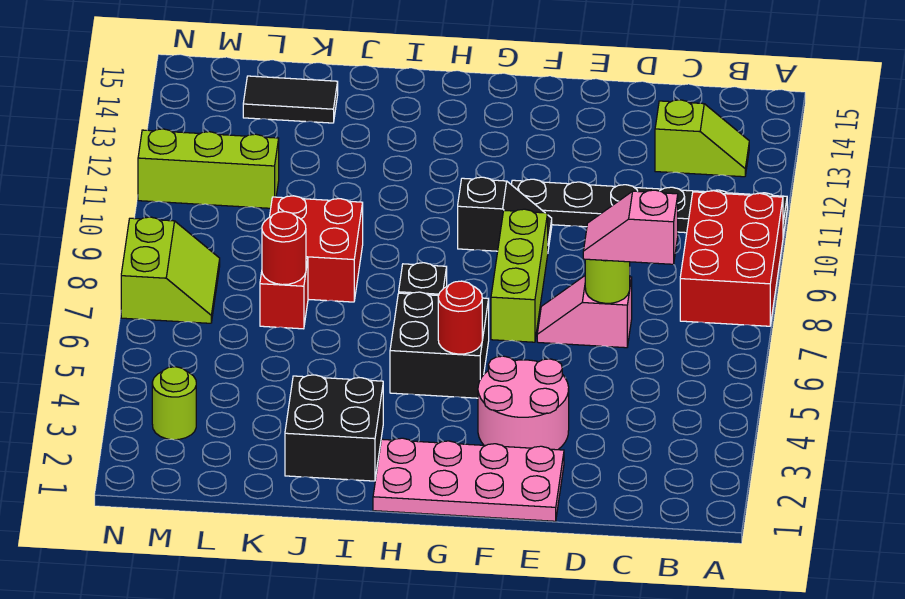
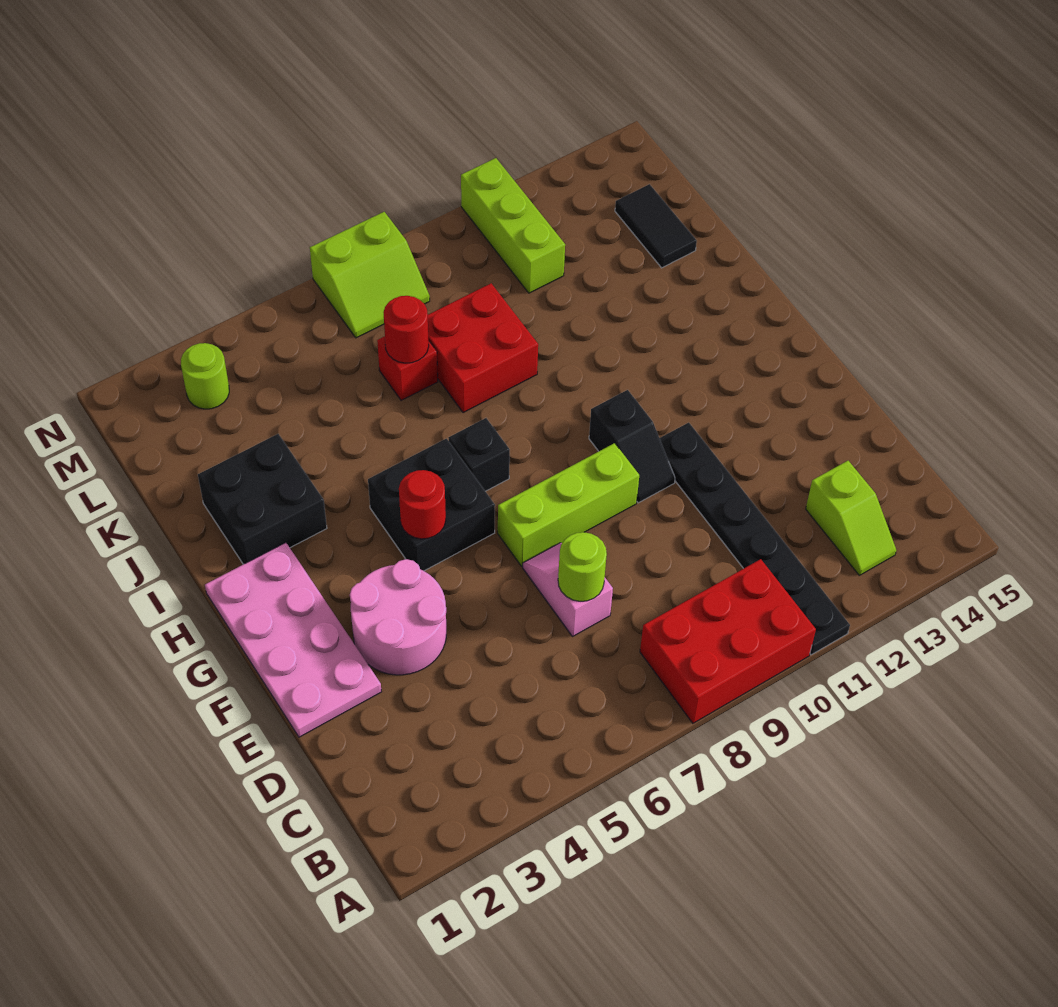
pink 1x2 slope [583,190,678,264] -> none

